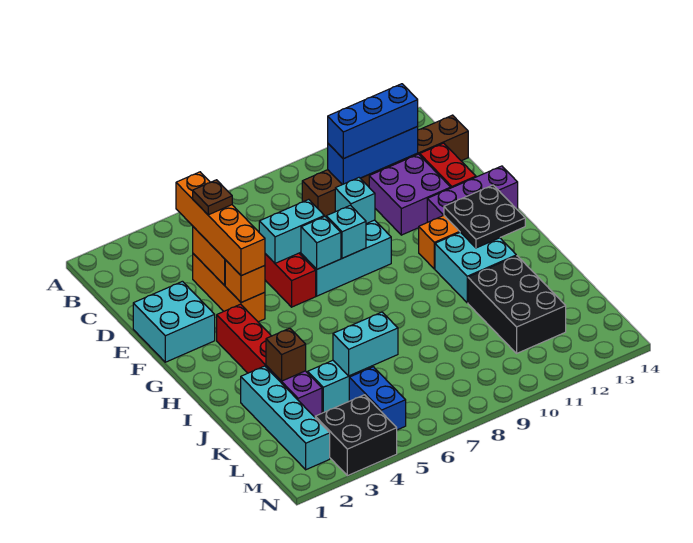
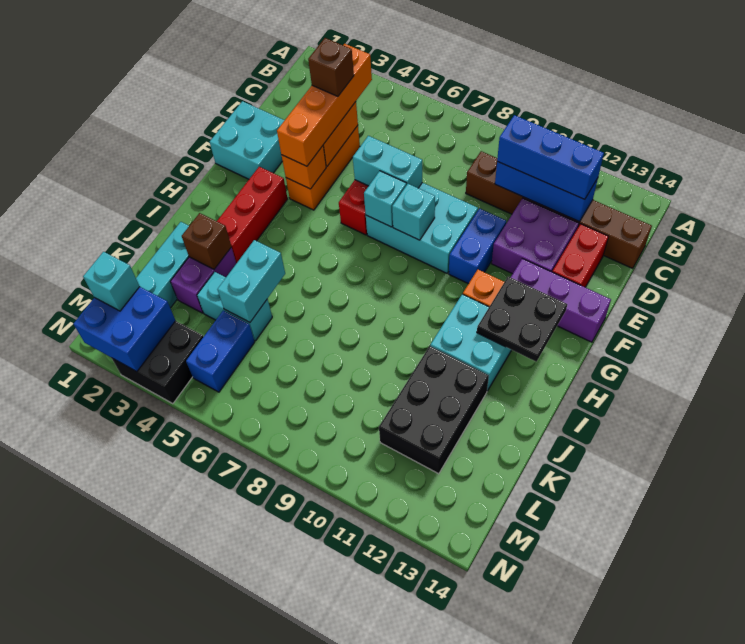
brown 1x1 plate [193,180,232,215] -> brown 1x1 brick [308,38,354,96]
cyan 1x1 brick [335,178,375,224] -> cyan 1x1 brick moved to [83,252,140,311]
none -> blue 1x2 brick [449,209,506,284]
cyan 1x2 brick [333,312,398,376] -> cyan 1x2 brick turned to [218,240,285,322]
none -> blue 2x2 brick [74,287,176,371]

